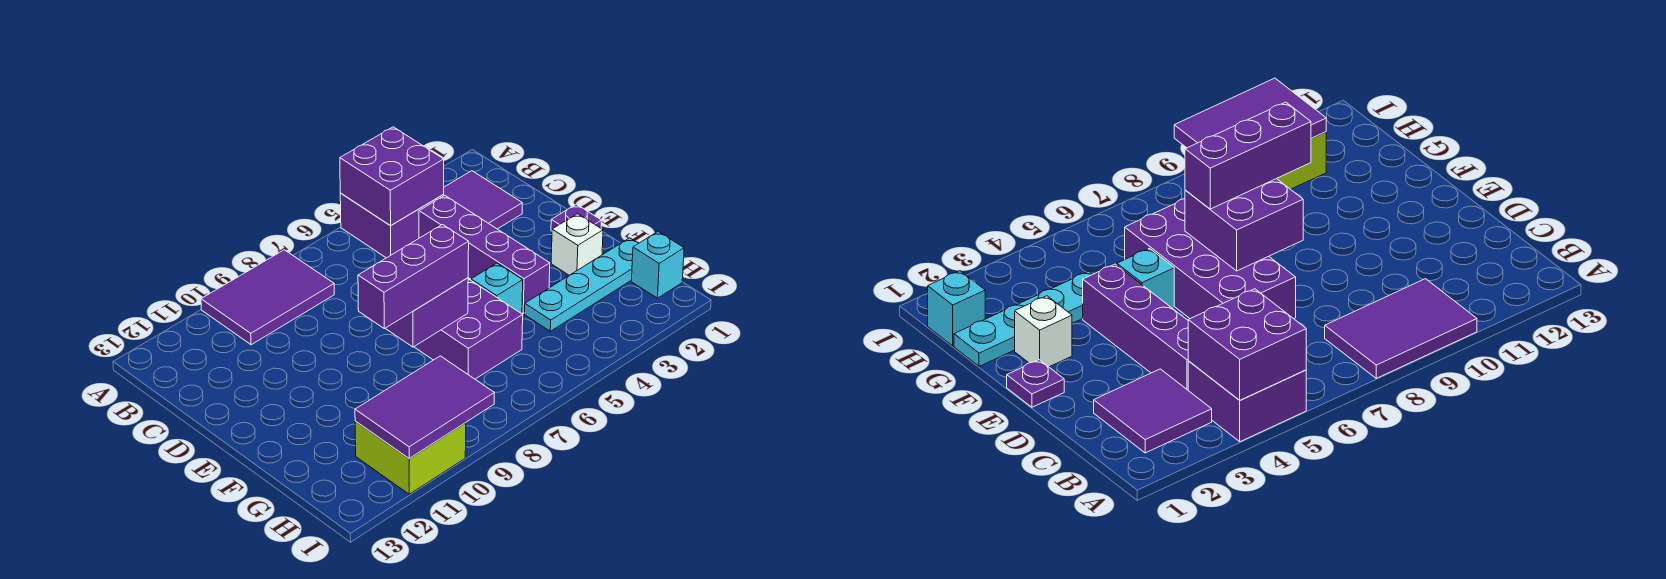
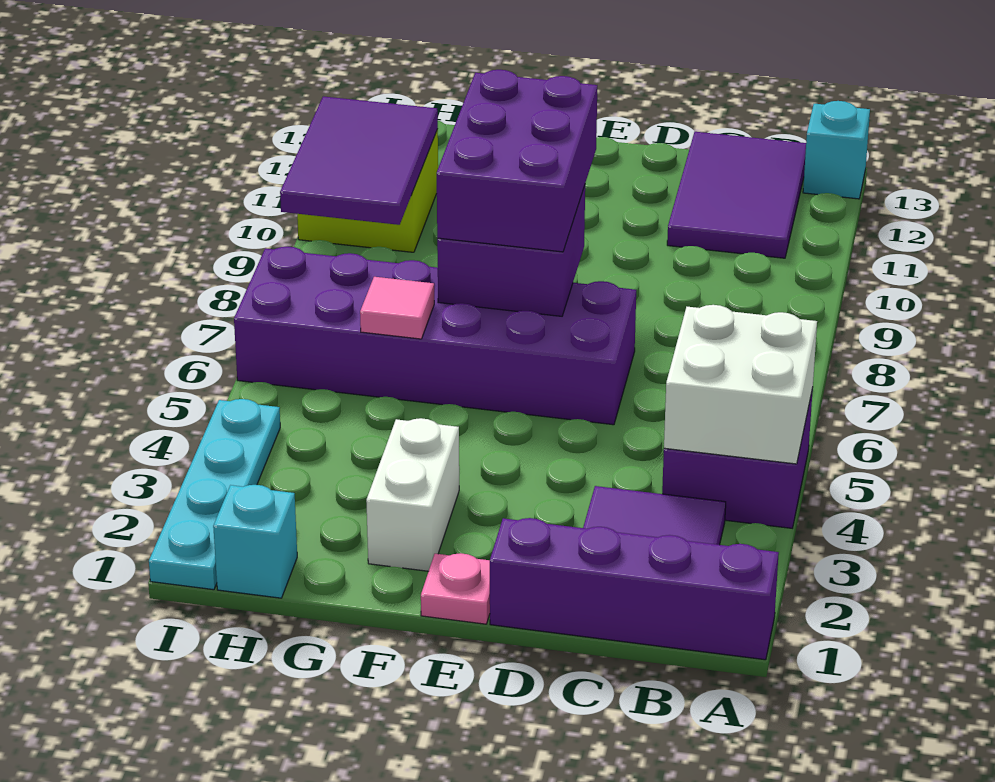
purple 2x2 brick [340,127,444,226] -> white 2x2 brick [664,305,817,464]
purple 2x3 tile [201,250,334,345] -> purple 2x3 tile moved to [667,132,806,258]
purple 1x4 brick [419,196,550,313] -> purple 1x4 brick moved to [490,518,779,660]
purple 2x4 brick [414,279,523,379] -> purple 2x6 brick [234,246,636,425]
purple 1x1 plate [551,204,601,231] -> pink 1x1 plate [421,553,490,624]
white 1x1 brick [551,214,603,275] -> white 1x2 brick [366,418,459,571]
cyan 1x1 brick [471,263,523,314] -> cyan 1x1 brick moved to [803,101,870,199]
purple 1x3 brick [358,225,469,329] -> purple 2x3 brick [437,70,597,252]
cyan 1x4 plate [525,238,639,331] -> cyan 1x4 plate moved to [149,399,280,590]
none -> pink 1x1 tile [360,277,434,339]

